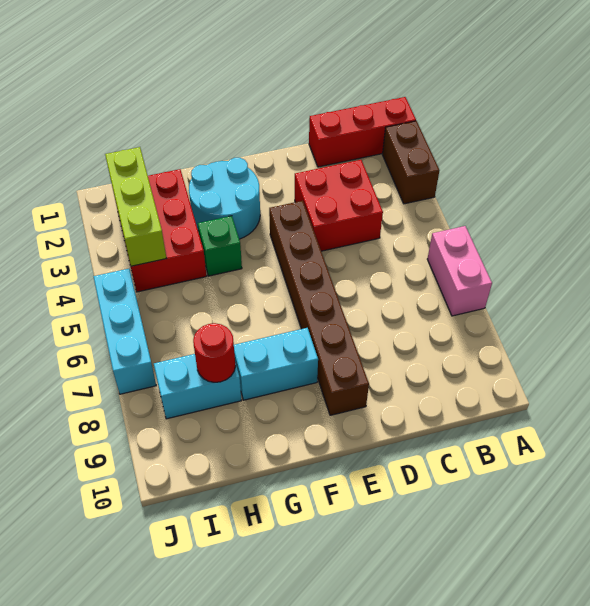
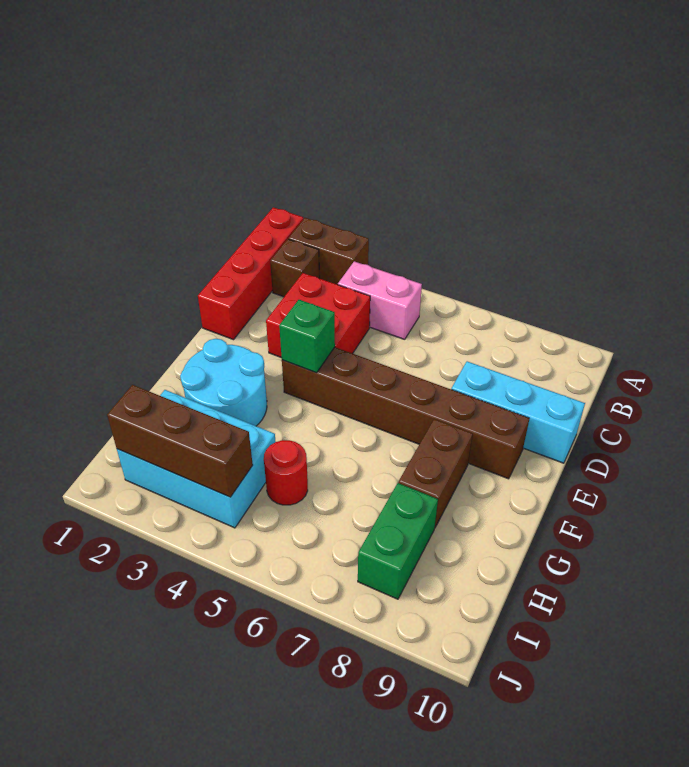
red 1x3 brick [309,97,416,167] -> red 1x4 brick [198,207,303,340]
pink 1x2 brick [427,226,492,316] -> pink 1x2 brick moved to [338,261,422,339]
none -> brown 1x1 brick [270,239,320,297]
cyan 1x2 brick [234,328,318,400] -> brown 1x2 brick [398,419,473,527]
green 1x1 brick [198,216,242,276] -> green 1x1 brick moved to [279,300,335,373]
red 2x3 brick [116,169,207,292] -> cyan 2x3 brick [117,390,276,528]
cyan 1x2 brick [154,354,241,419] -> green 1x2 brick [358,483,438,599]
red 1x1 round brick [193,323,236,382] -> red 1x1 round brick moved to [264,440,308,505]
lime 1x3 brick [105,147,167,266] -> brown 1x3 brick [107,385,253,497]
cyan 1x3 brick [94,269,156,394] -> cyan 1x3 brick moved to [451,361,585,463]

